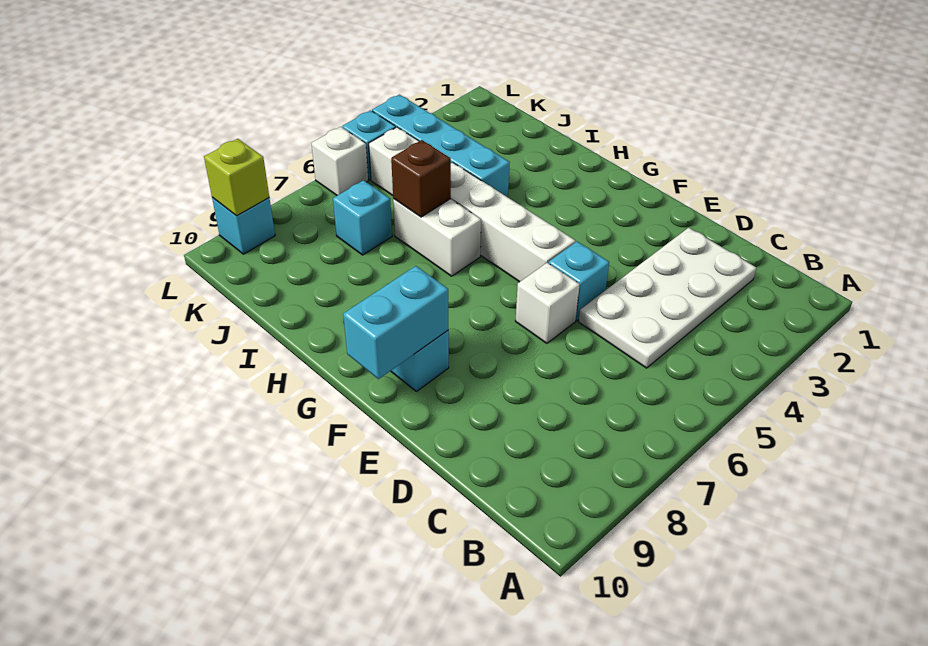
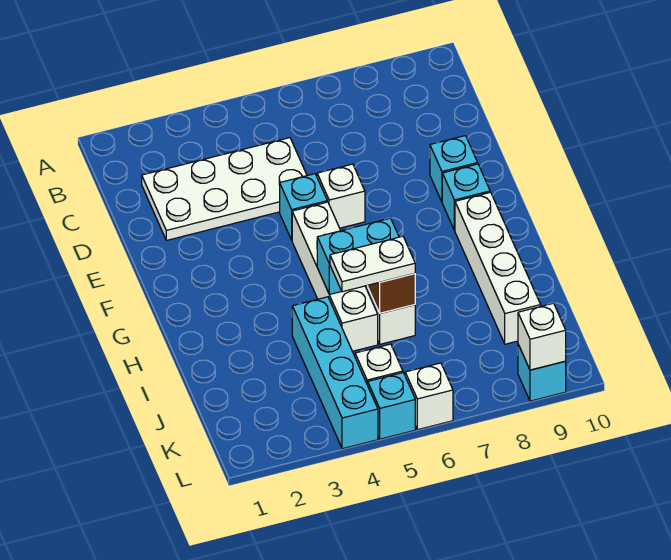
cyan 1x2 brick [343,266,448,379] -> cyan 1x2 brick moved to [317,218,399,294]
none -> white 1x4 brick [455,192,541,344]
none -> white 1x2 plate [330,236,415,292]
cyan 1x1 brick [333,180,392,255] -> cyan 1x1 brick moved to [430,136,478,202]
lime 1x1 brick [204,139,269,216] -> white 1x1 brick [518,303,566,370]

